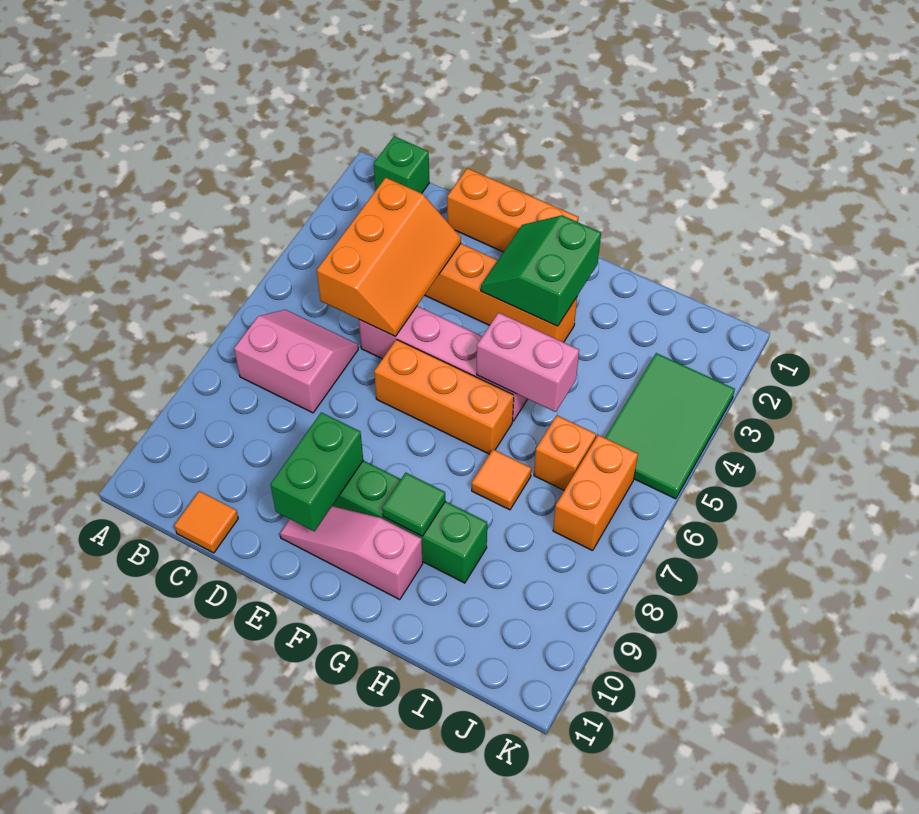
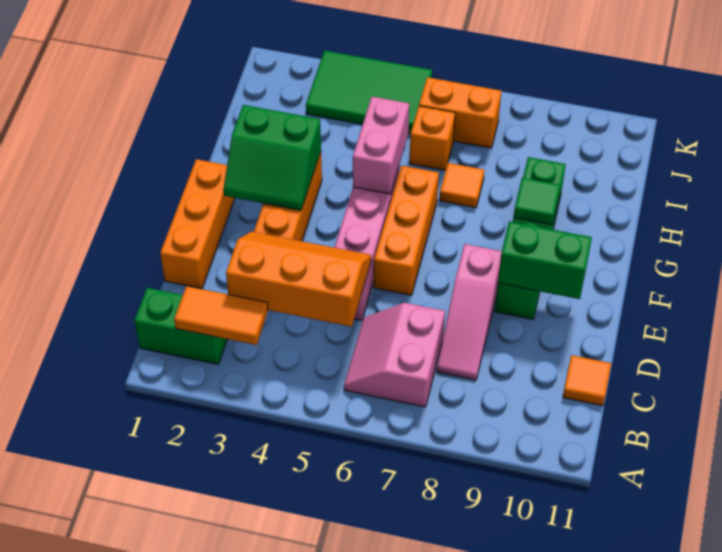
green 1x1 brick [374,136,429,193] -> green 1x2 brick [134,288,227,364]
none -> orange 1x2 tile [174,286,268,345]
pink 1x3 slope [280,506,423,600] -> pink 1x3 slope moved to [437,244,502,380]

